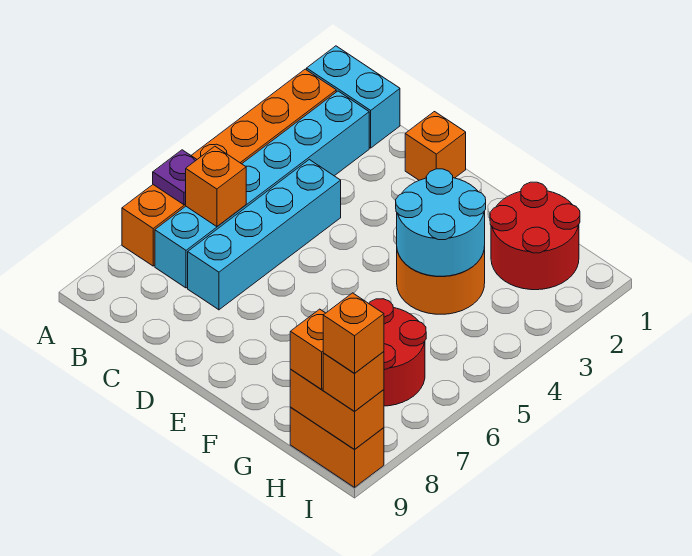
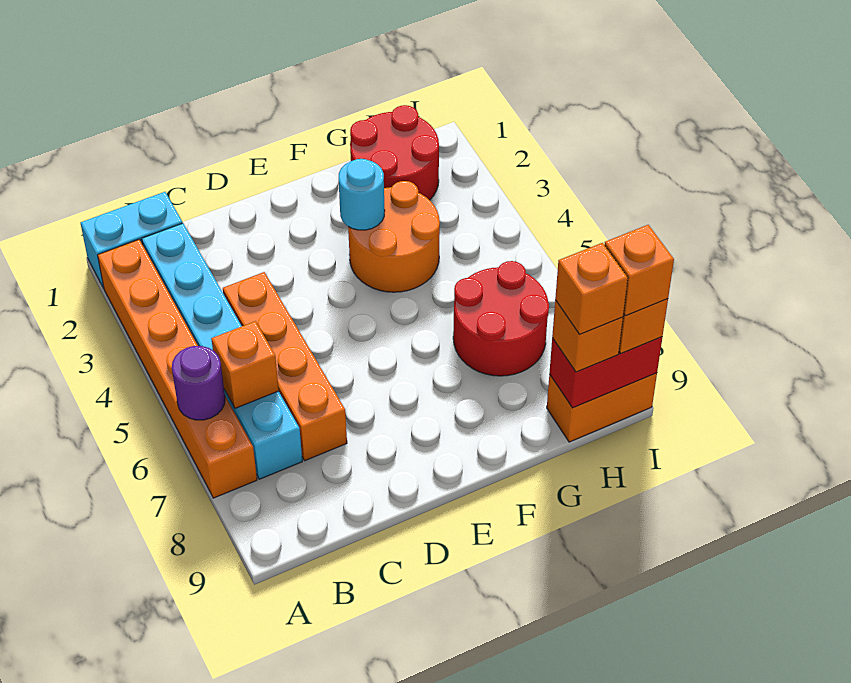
purple 1x1 plate [153,150,197,205] -> purple 1x1 round brick [172,346,225,420]
cyan 1x4 brick [188,160,341,310] -> orange 1x4 brick [223,272,347,461]
orange 1x1 brick [405,112,466,180] -> orange 1x1 brick moved to [555,243,628,334]
cyan 2x2 round brick [396,169,486,276] -> cyan 1x1 round brick [339,159,385,230]
orange 1x2 brick [290,370,384,450] -> red 1x2 brick [549,337,662,408]

